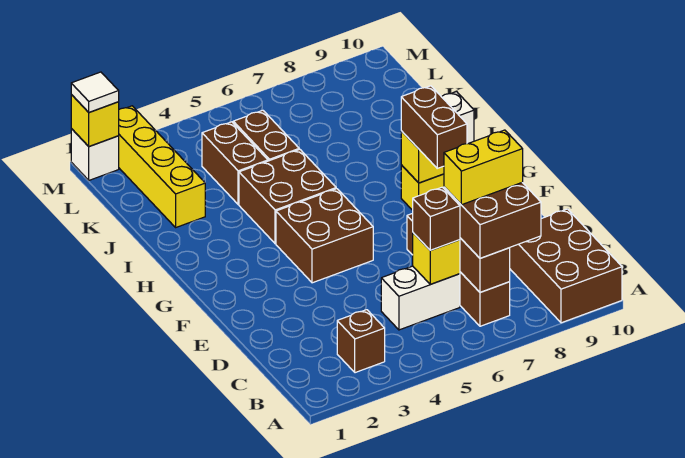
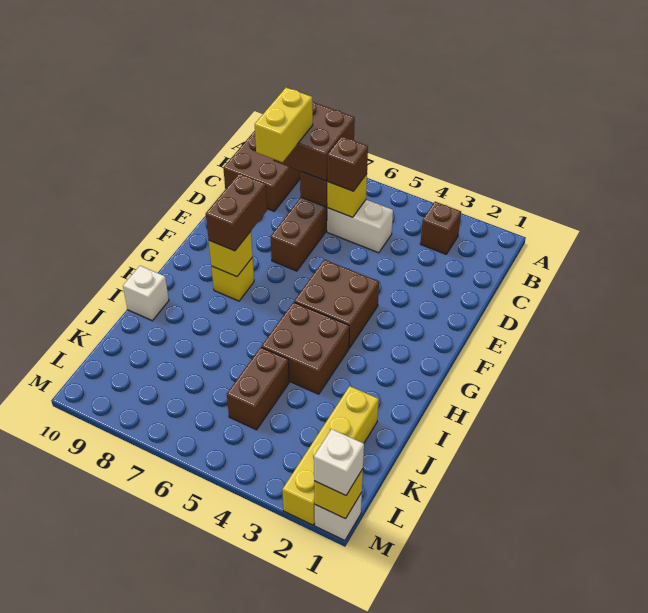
yellow 1x2 brick [444,130,523,205] -> yellow 1x2 brick turned to [255,88,313,162]
brown 1x2 brick [202,122,268,205] -> none
white 1x1 tile [71,72,119,112] -> white 1x1 brick [314,429,364,495]

